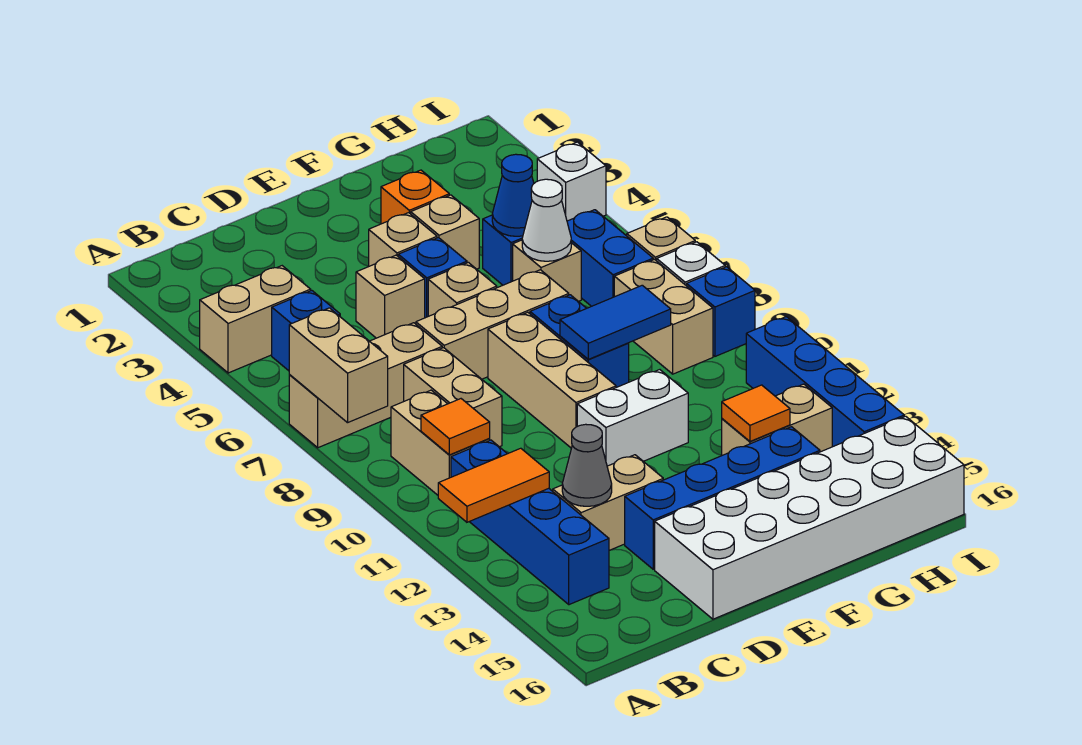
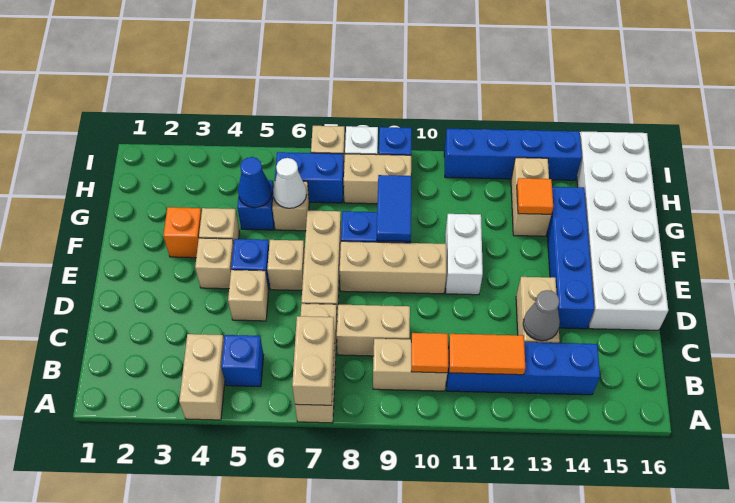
tan 1x2 brick [289,308,388,423] -> tan 1x2 brick turned to [292,316,335,405]
orange 1x2 tile [438,448,549,522] -> orange 1x2 tile turned to [449,334,525,375]
white 1x1 brick [537,142,606,221] -> none

